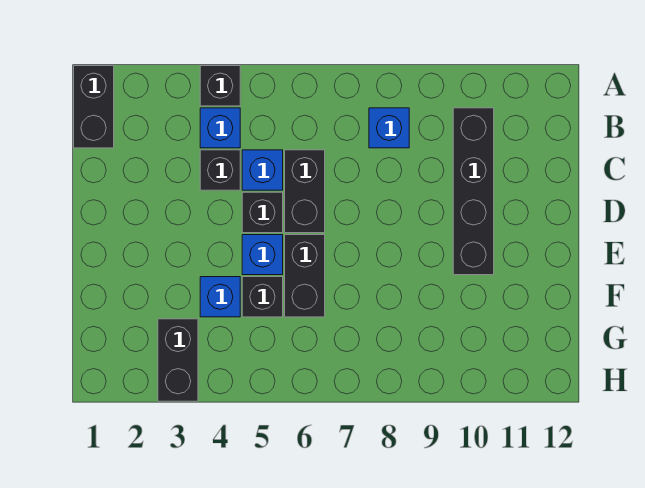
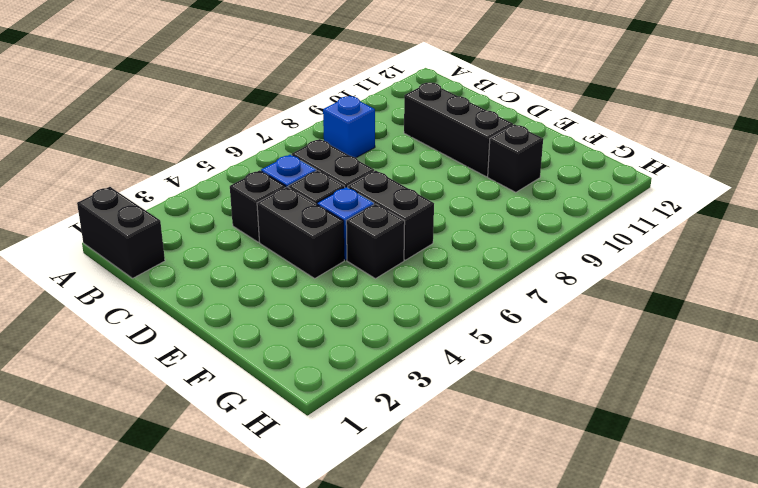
black 1x1 brick [200,66,240,106] -> black 1x1 brick moved to [488,124,543,192]
blue 1x1 brick [200,108,240,148] -> none
black 1x4 brick [453,108,494,275] -> black 1x3 brick [404,82,513,177]
blue 1x1 brick [200,277,240,317] -> none
black 1x2 brick [158,319,198,401] -> black 1x2 brick moved to [257,187,344,278]

